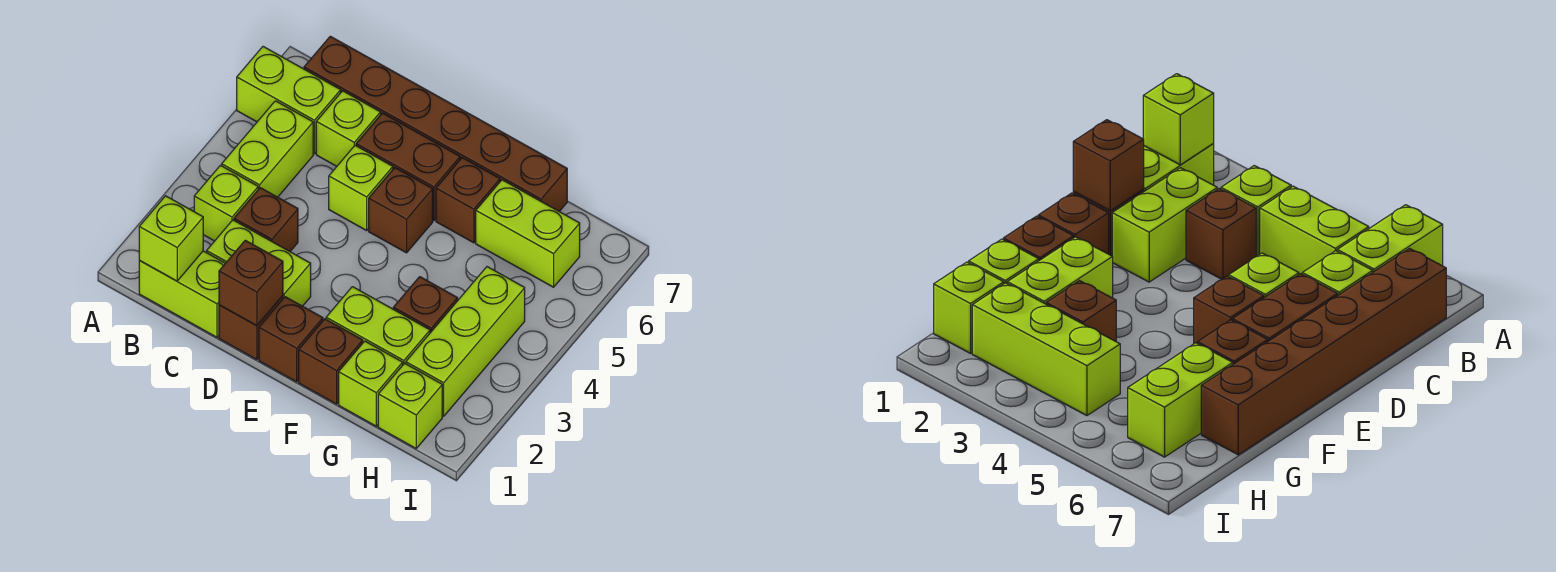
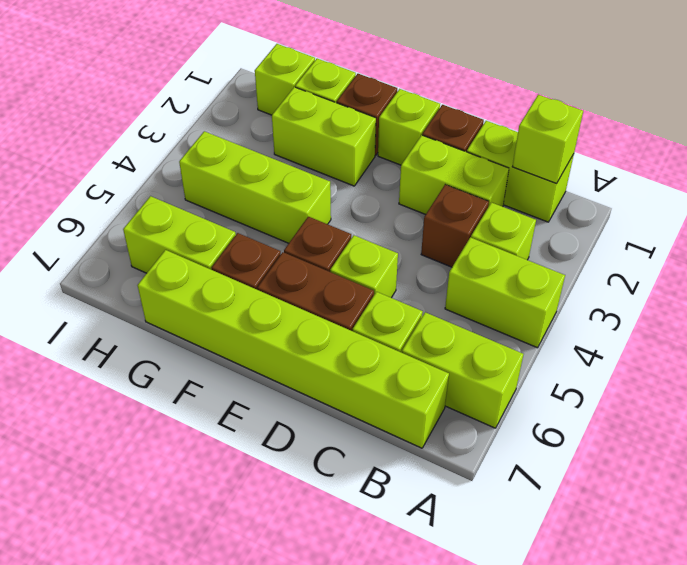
lime 1x2 brick [222,101,313,197] -> lime 1x2 brick turned to [445,237,565,348]
brown 1x6 brick [304,36,567,211] -> lime 1x6 brick [137,250,449,448]
brown 1x1 brick [219,240,283,326] -> none
brown 1x1 brick [259,297,323,382] -> lime 1x1 brick [378,89,440,165]
brown 1x1 brick [393,277,458,333] -> none
lime 1x3 brick [406,267,525,416] -> lime 1x3 brick turned to [179,131,331,243]

